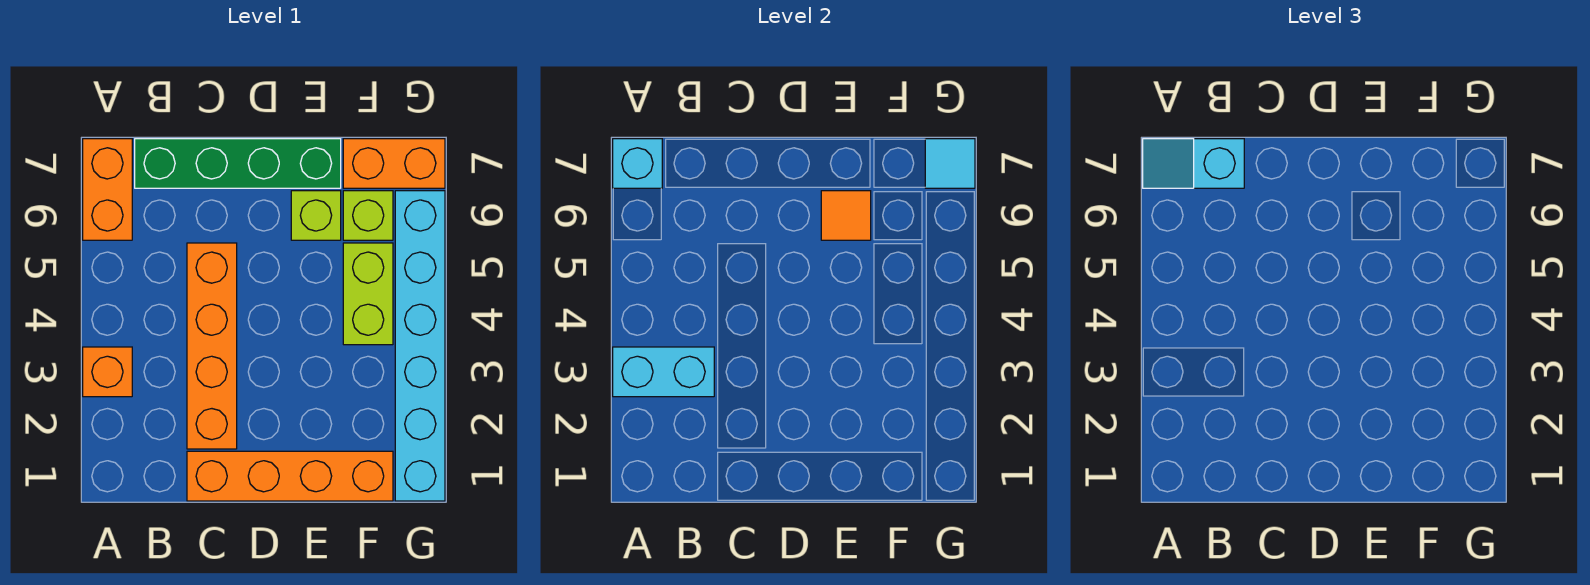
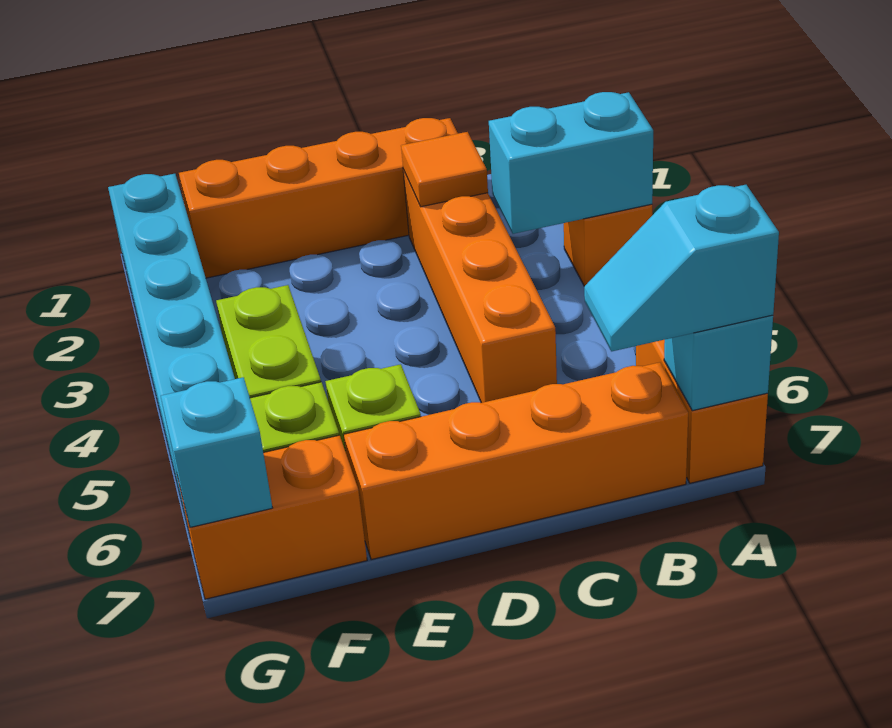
cyan 1x2 slope [1143,139,1244,188] -> cyan 1x2 slope turned to [584,185,779,351]
green 1x4 brick [135,139,341,188] -> orange 1x4 brick [344,362,688,560]
orange 1x1 tile [821,191,871,240] -> orange 1x1 tile moved to [401,132,488,207]
cyan 1x1 tile [925,139,975,188] -> cyan 1x1 brick [161,377,272,527]

